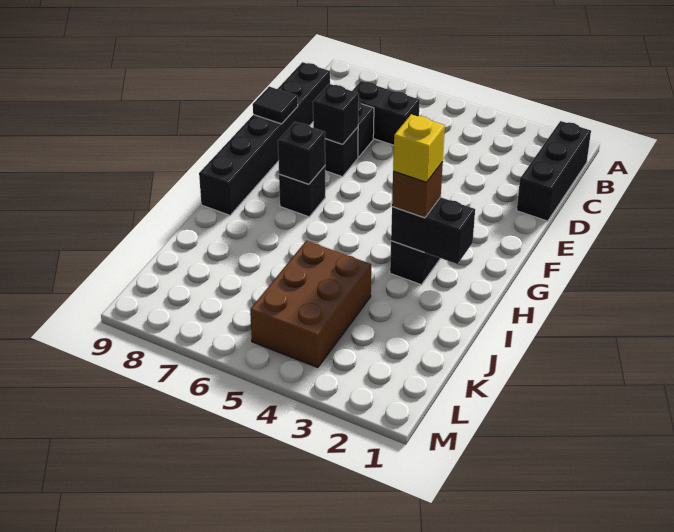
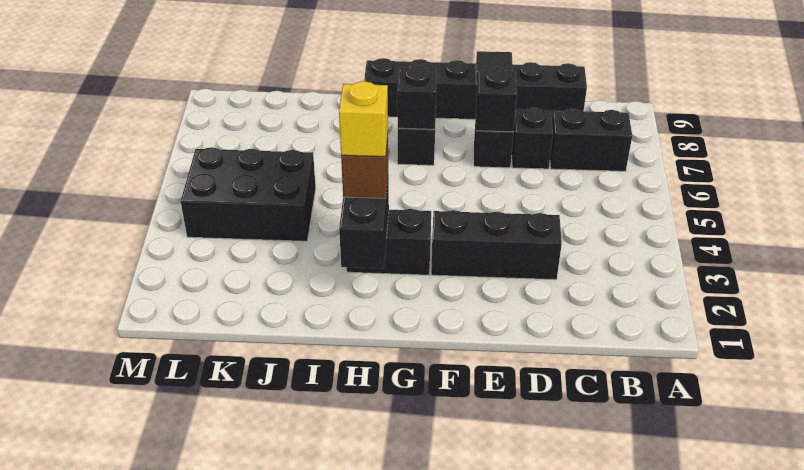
black 1x3 brick [517,121,591,221] -> black 1x3 brick moved to [431,210,562,280]
black 1x2 brick [352,81,420,145] -> black 1x2 brick turned to [550,109,632,171]
brown 2x3 brick [250,241,371,367] -> black 2x3 brick [181,147,316,241]

